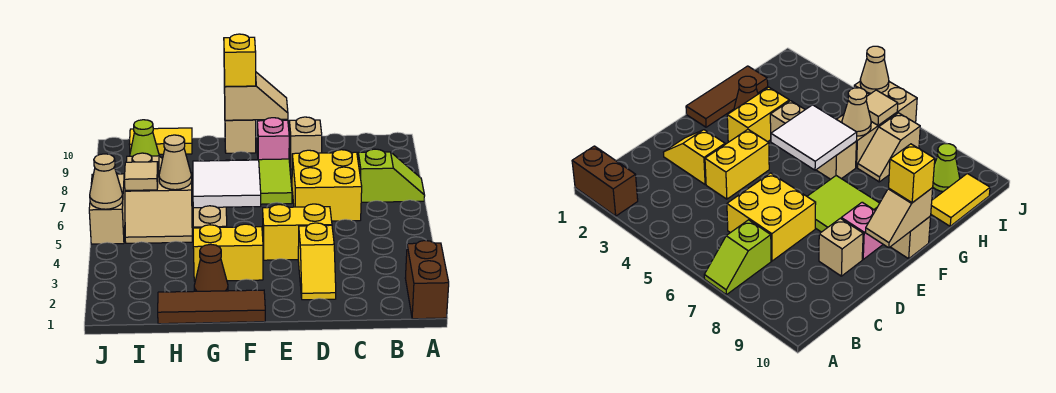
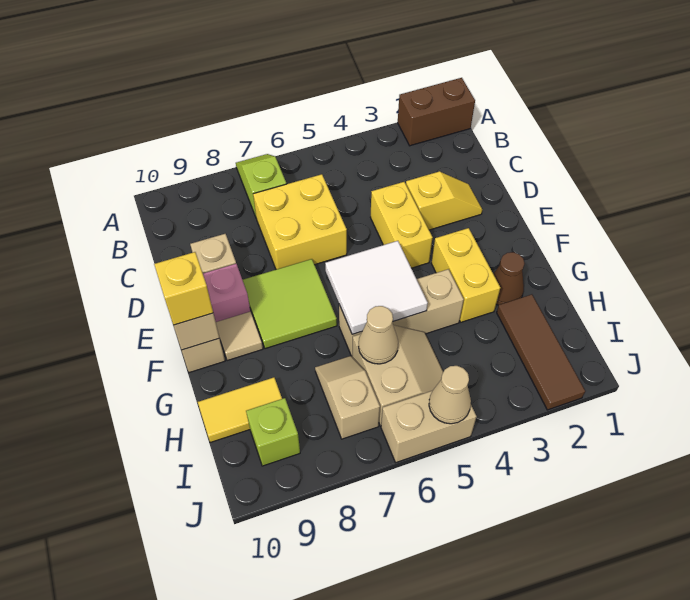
brown 1x3 tile [158,290,265,324] -> brown 1x3 tile moved to [497,294,585,410]
yellow 1x2 tile [129,128,192,154] -> yellow 1x2 tile turned to [198,377,282,443]
tan 1x1 tile [124,162,158,190] -> tan 1x1 tile moved to [216,312,263,361]
lime 1x1 cone [130,120,159,156] -> lime 1x1 brick [246,398,300,466]

